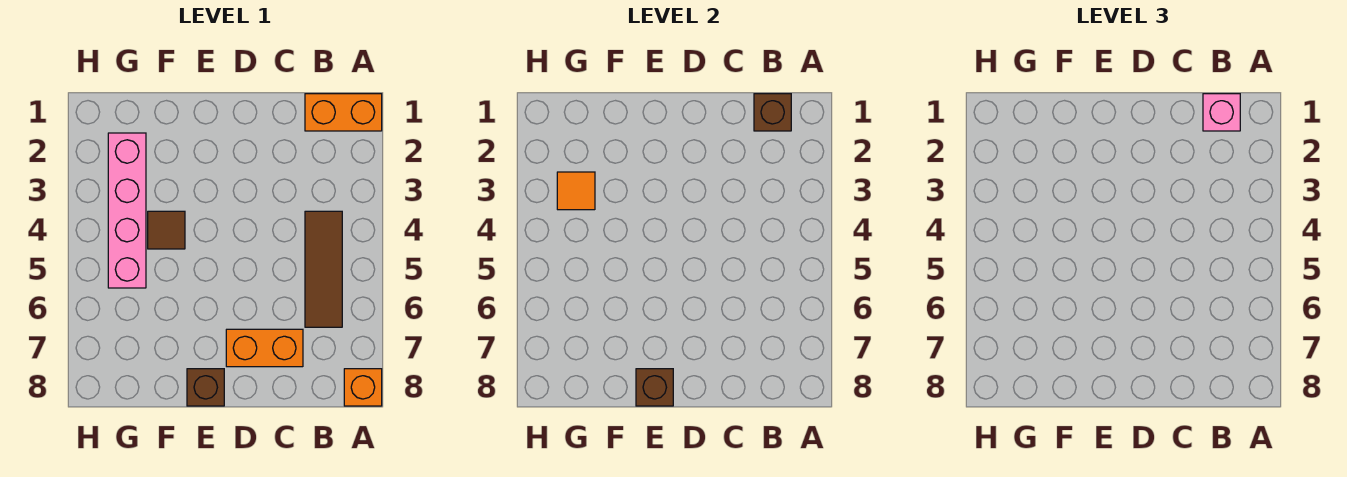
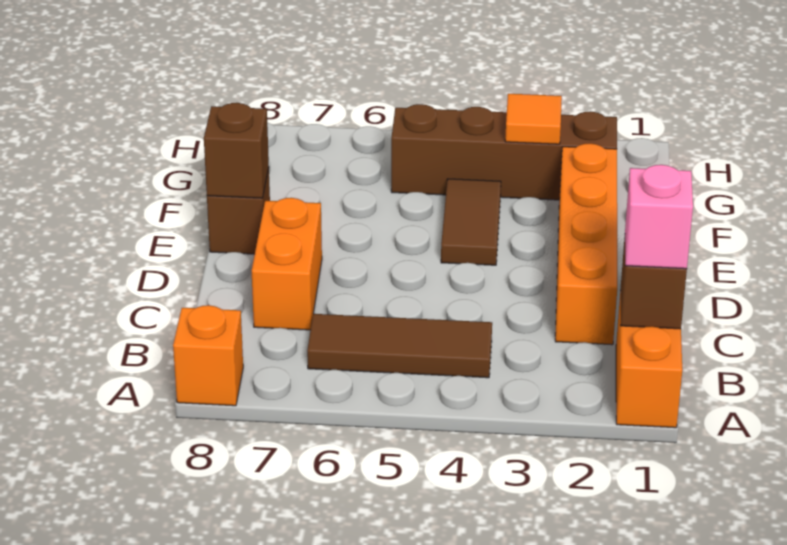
none -> orange 1x4 brick [555,143,617,345]
brown 1x1 tile [148,211,185,249] -> brown 1x2 tile [441,179,501,265]
pink 1x4 brick [108,133,146,288] -> brown 1x4 brick [391,104,617,200]

